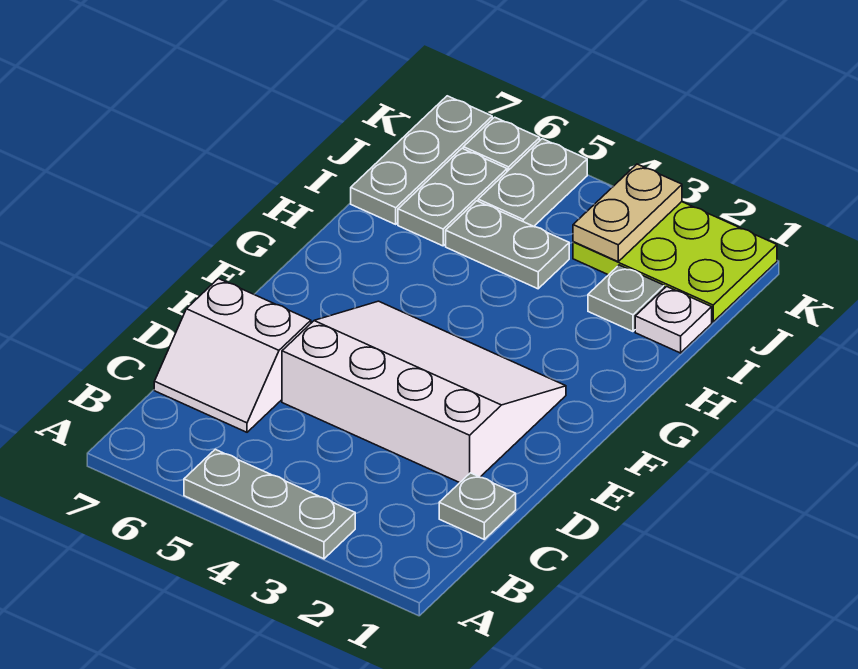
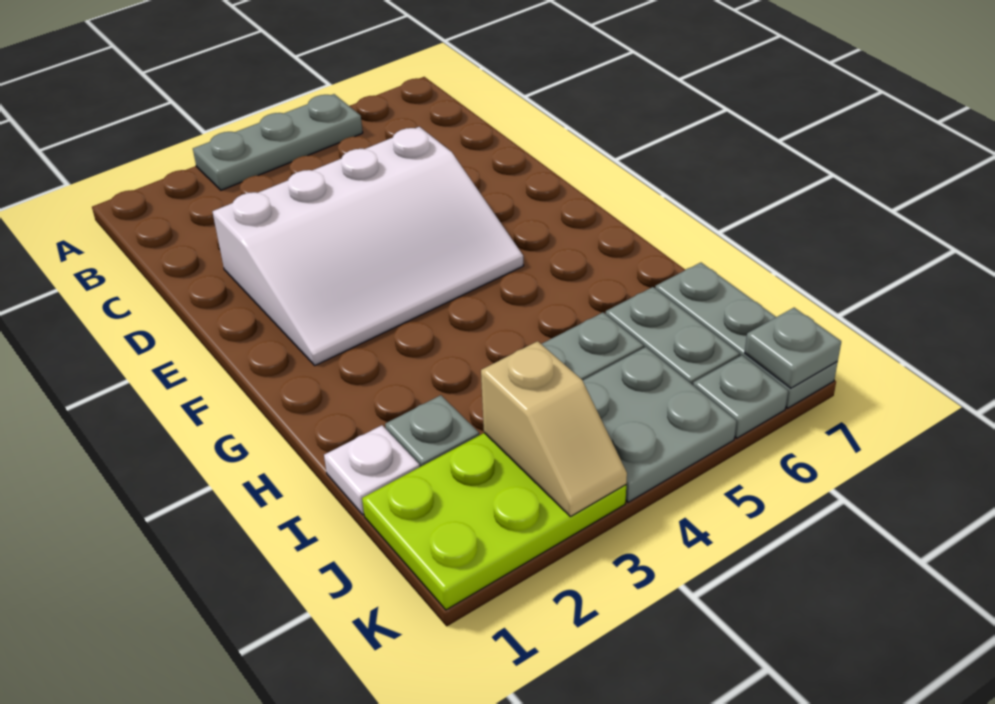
grey 1x1 plate [439,473,516,539] -> grey 1x1 plate moved to [745,308,841,388]
white 2x2 slope [154,279,311,432] -> none
tan 1x2 plate [573,164,682,262] -> tan 1x2 slope [481,341,627,517]
grey 1x2 plate [478,139,587,226] -> grey 2x2 plate [583,347,737,502]

